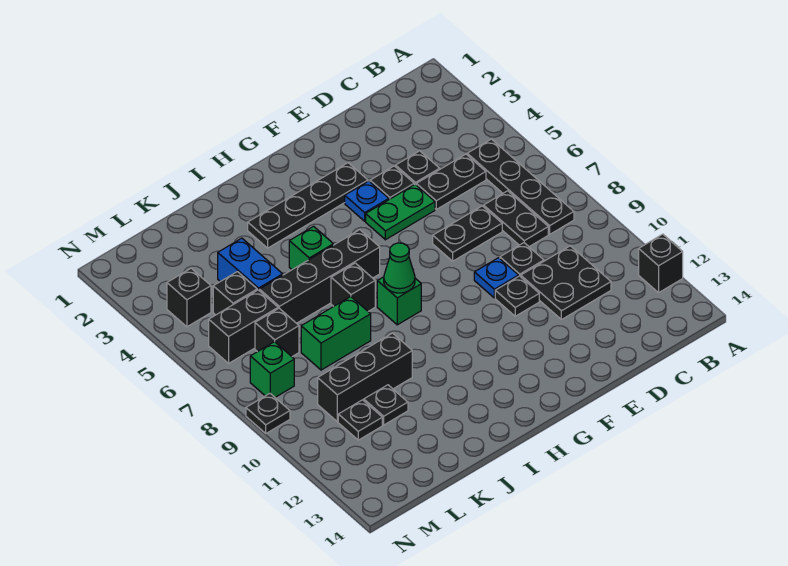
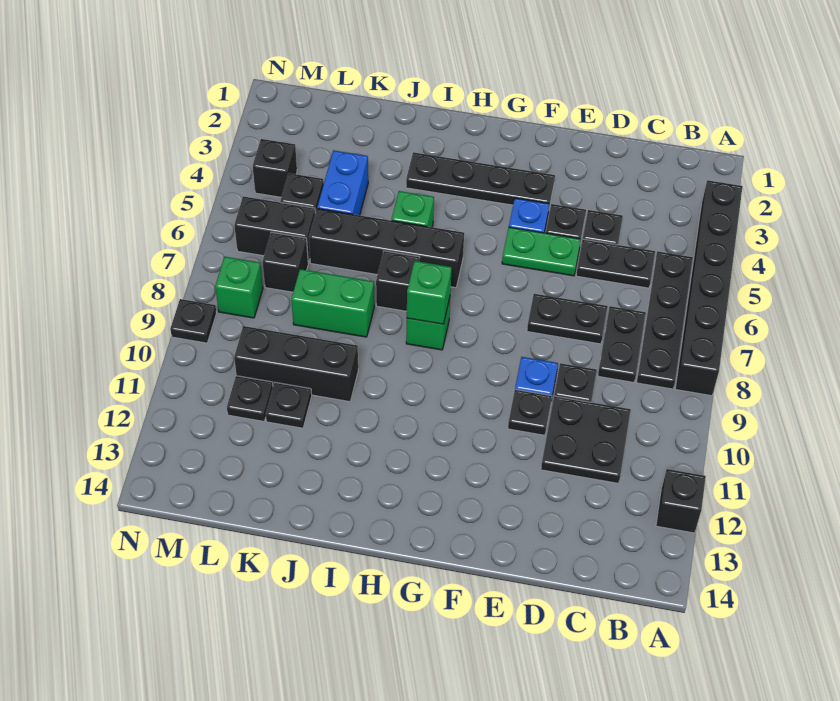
none -> black 1x6 brick [675,180,743,396]
green 1x1 cone [384,243,415,293] -> green 1x1 brick [407,261,452,324]

